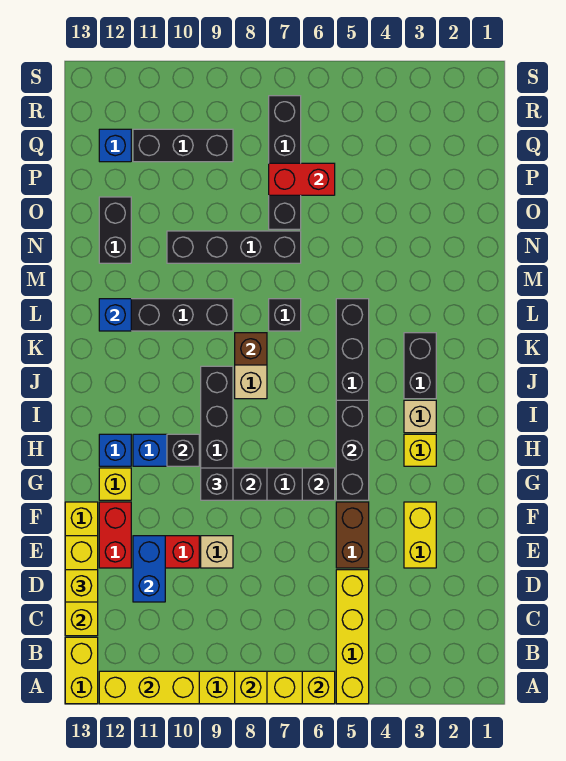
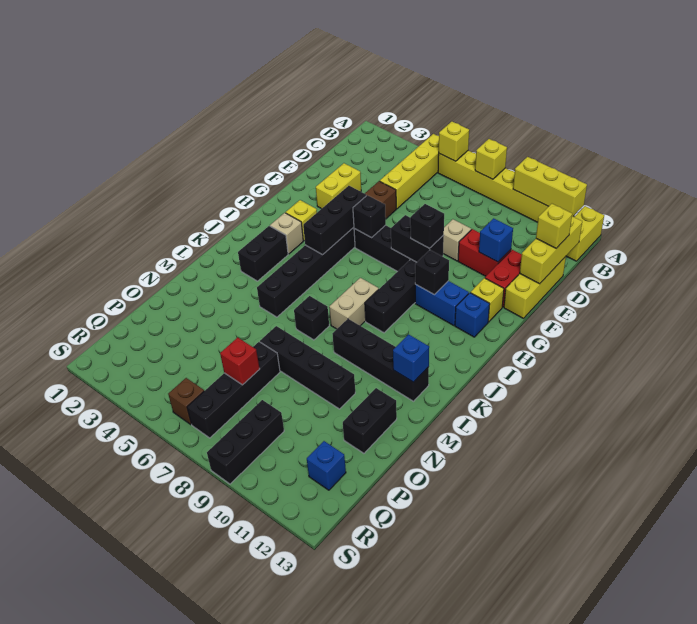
blue 1x2 brick [133,536,165,602] -> blue 1x1 brick [479,218,513,262]
brown 1x1 brick [235,333,267,365] -> brown 1x1 brick moved to [168,378,204,424]
red 1x2 brick [269,163,335,195] -> red 1x1 brick [220,337,260,385]
black 1x3 brick [133,129,233,162] -> black 1x3 brick turned to [207,400,284,484]

